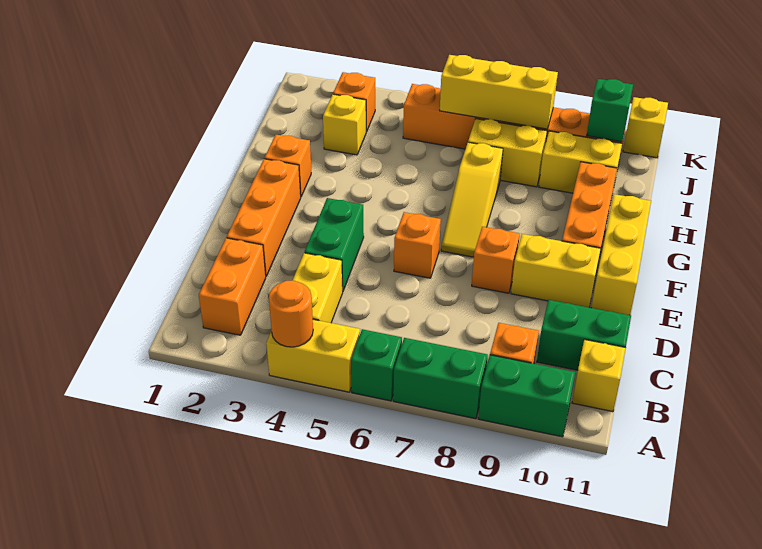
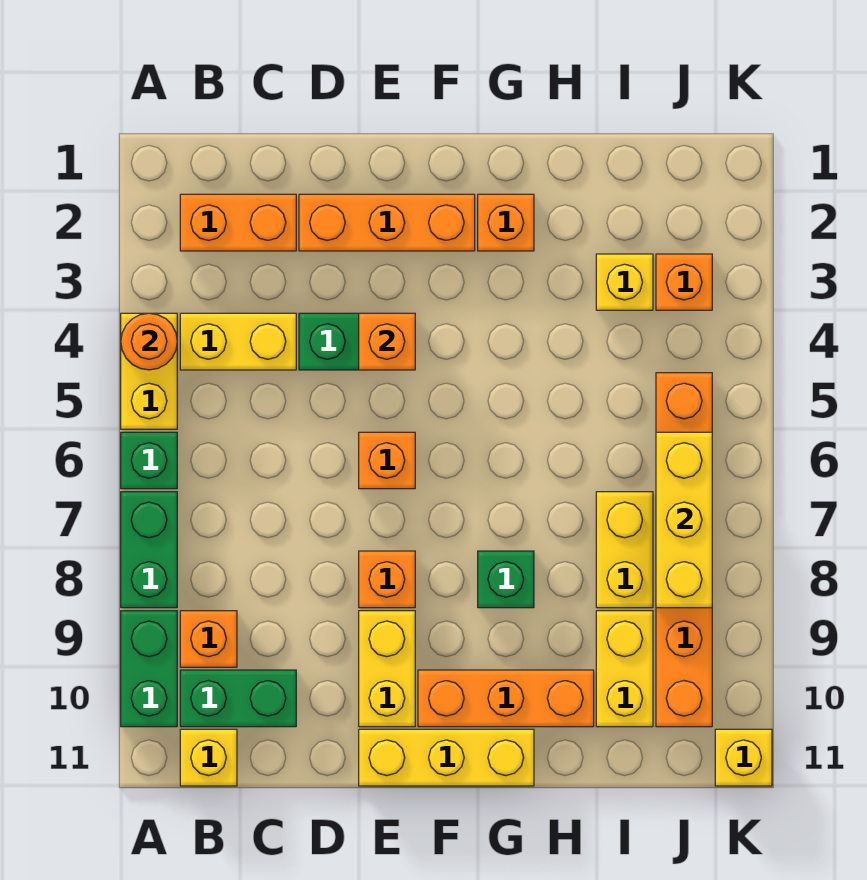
green 1x2 brick [537,300,631,370] -> green 1x2 brick turned to [180,670,296,727]
none -> orange 1x1 brick [359,313,415,370]
yellow 1x3 slope [441,142,503,257] -> none
green 1x1 brick [587,79,633,142] -> green 1x1 brick moved to [478,551,534,608]

